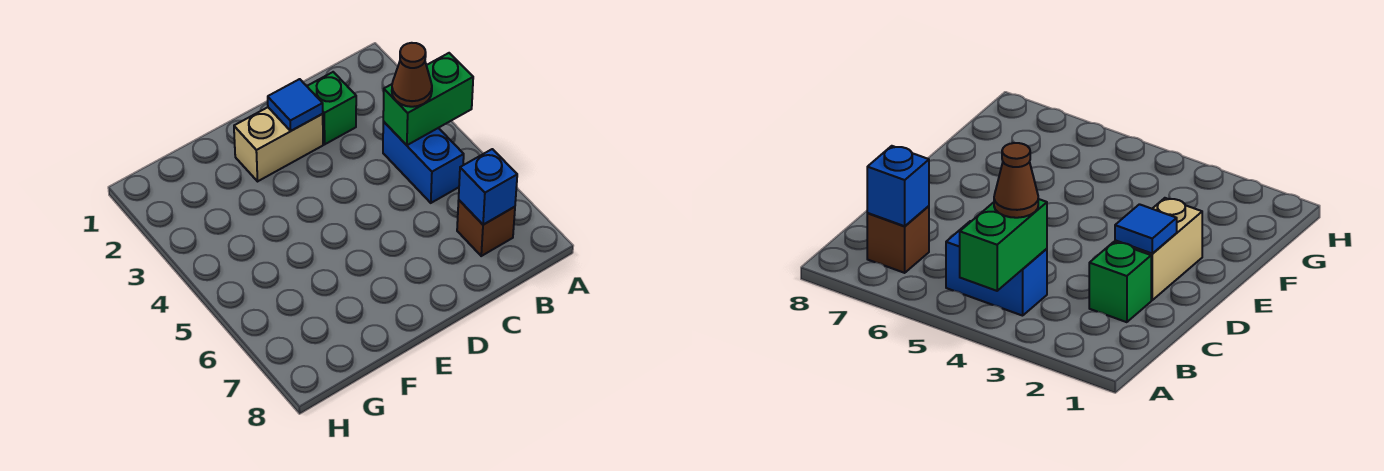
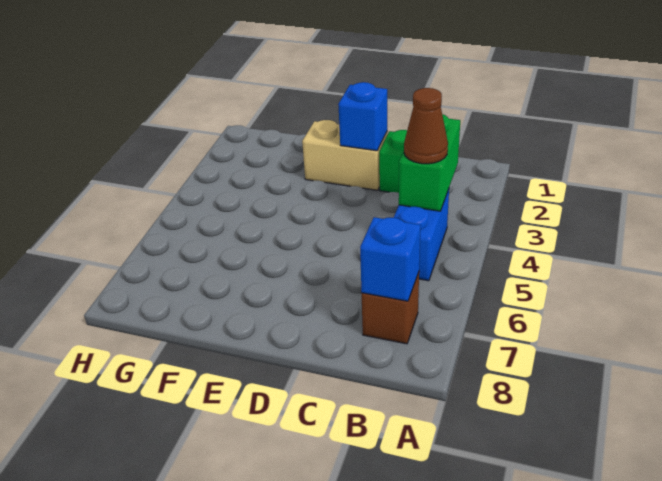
green 1x2 brick [383,53,473,145] -> green 1x2 brick turned to [399,114,460,211]
blue 1x1 tile [268,79,323,131] -> blue 1x1 brick [338,82,387,151]

